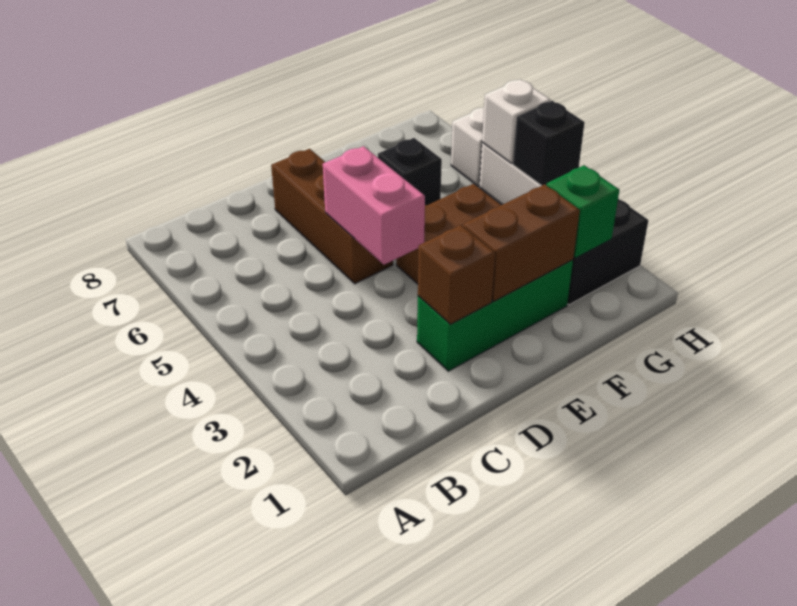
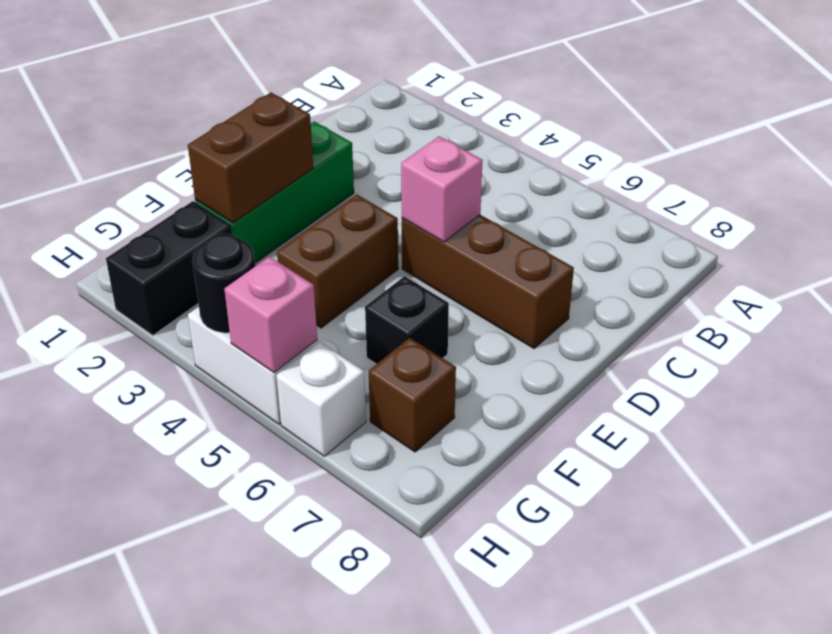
brown 1x1 brick [418,225,495,324] -> brown 1x1 brick moved to [369,338,456,452]
pink 1x2 brick [323,146,425,265] -> pink 1x1 brick [401,136,483,242]
green 1x1 brick [546,165,619,258] -> none
black 1x1 brick [513,101,585,186] -> black 1x1 round brick [193,234,255,333]
white 1x1 brick [482,79,551,163] -> pink 1x1 brick [224,257,317,373]

